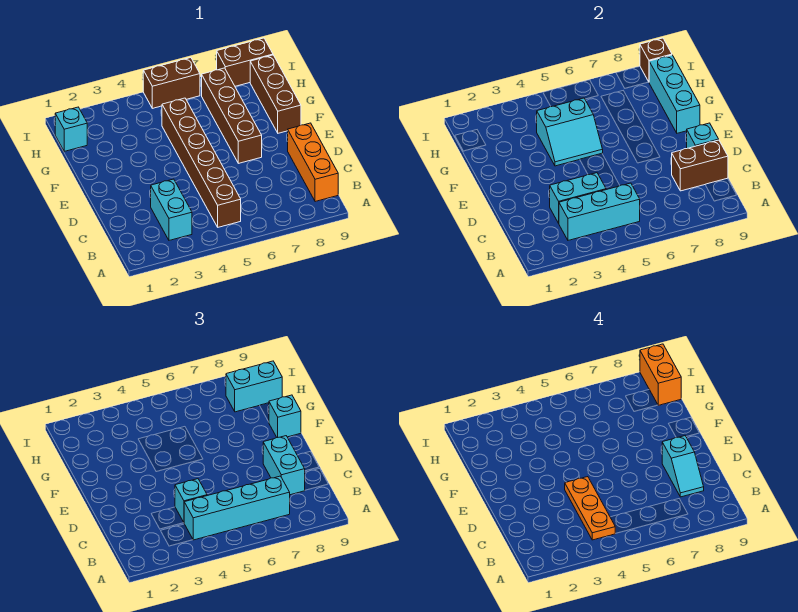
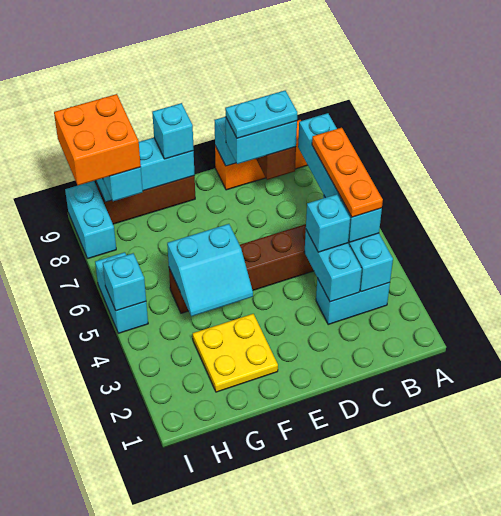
orange 1x3 plate [565,477,616,540] -> orange 1x3 plate turned to [312,128,383,217]
cyan 1x2 slope [662,436,704,497] -> cyan 1x2 plate [225,91,297,138]
brown 1x4 brick [202,68,262,163] -> none
none -> yellow 2x2 plate [193,314,278,392]
cyan 2x2 slope [537,98,603,166] -> cyan 2x2 slope turned to [167,224,253,316]
cyan 1x1 brick [55,107,87,151] -> cyan 1x1 brick moved to [103,253,146,311]
orange 1x2 brick [640,344,681,405] -> orange 2x2 brick [54,94,141,185]
brown 1x2 brick [143,58,200,108] -> cyan 1x2 brick [95,252,148,333]
brown 1x2 brick [217,38,273,86] -> cyan 1x2 brick [65,181,116,259]
brown 1x1 brick [640,38,672,82] -> none

